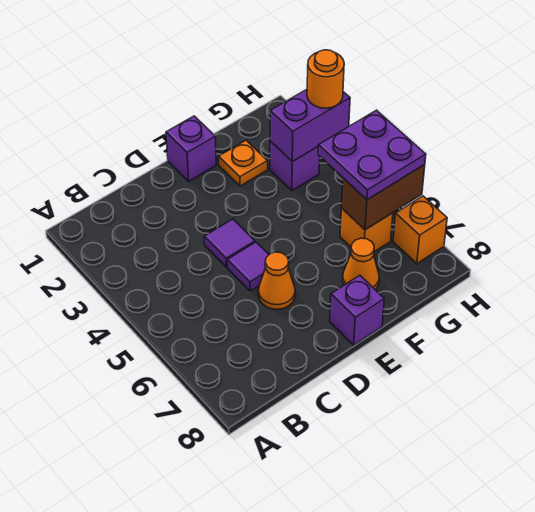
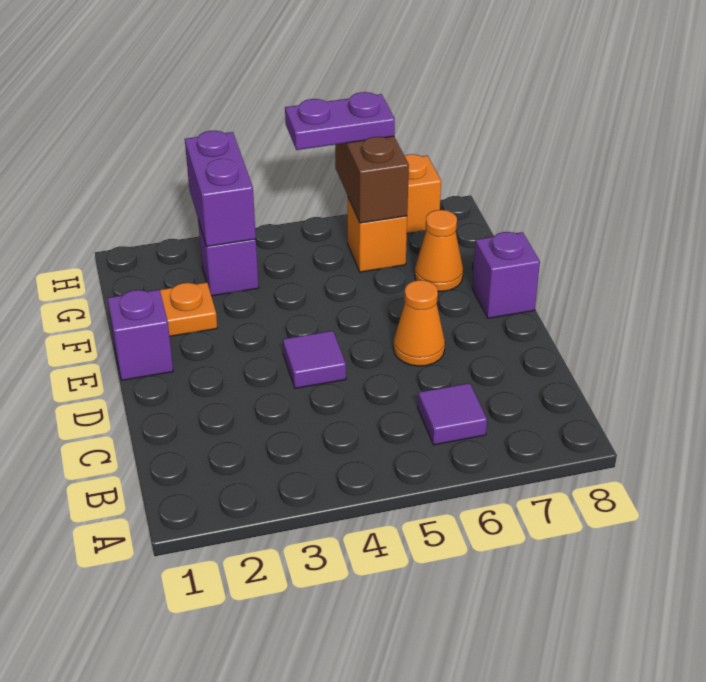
purple 1x1 tile [227,242,269,291] -> purple 1x1 tile moved to [418,383,487,445]
purple 2x2 plate [318,110,426,200] -> purple 1x2 plate [285,92,395,150]
orange 1x1 round brick [307,50,344,108] -> none

